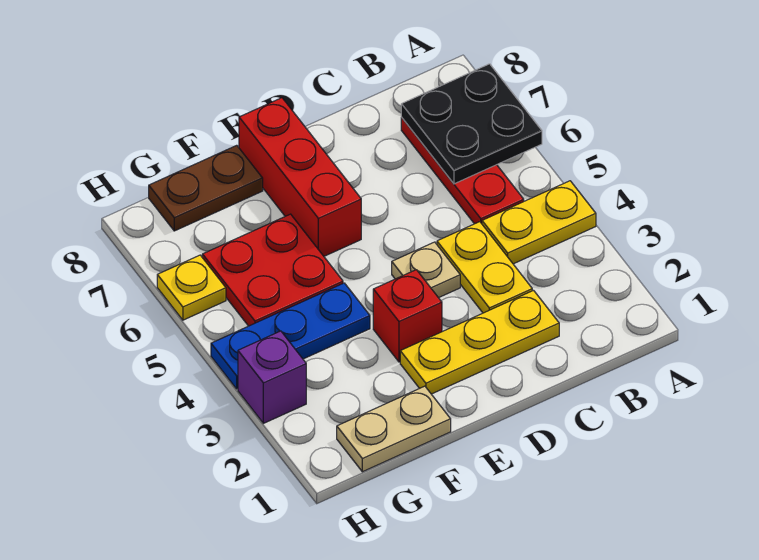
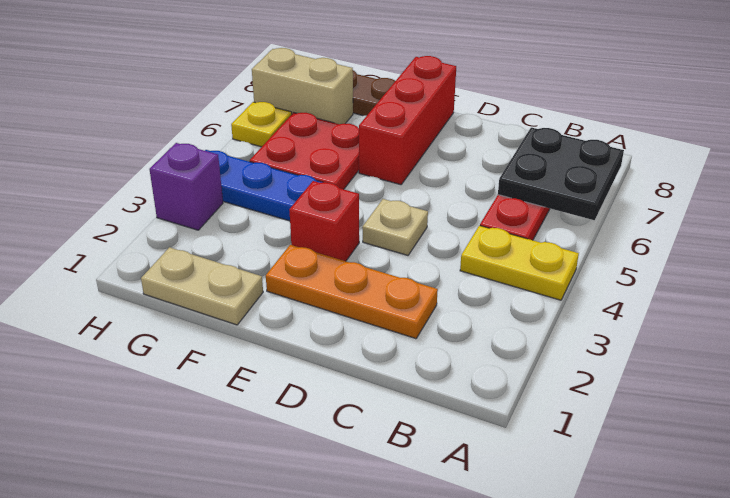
yellow 1x3 plate [400,291,559,394] -> orange 1x3 plate [266,245,438,339]
yellow 1x2 plate [437,222,532,313] -> none
none -> tan 1x2 brick [252,48,353,124]

